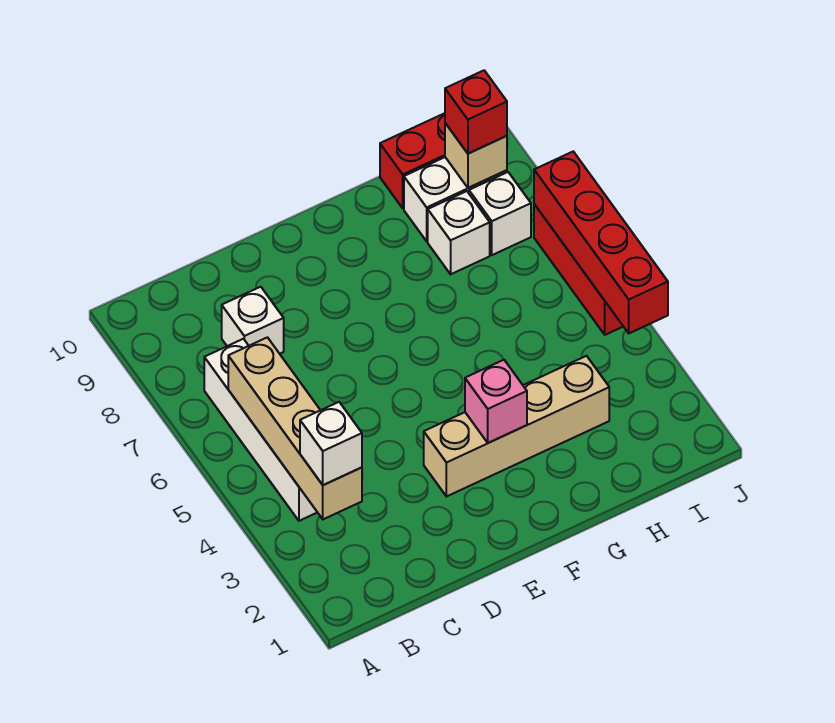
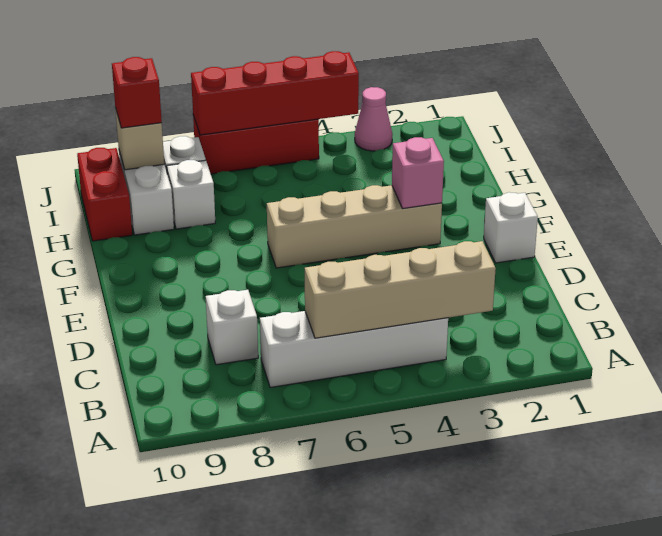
white 1x1 brick [300,402,362,485] -> white 1x1 brick moved to [484,192,538,263]
tan 1x4 brick [424,356,609,497] -> tan 1x4 brick turned to [267,185,442,268]
none -> pink 1x1 cone [355,87,392,151]

